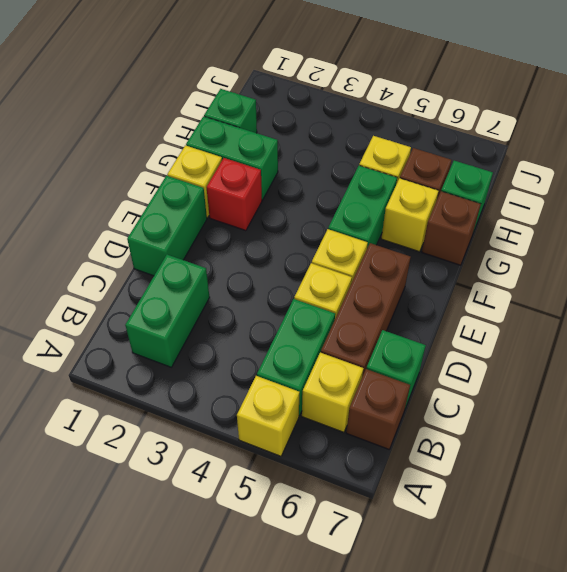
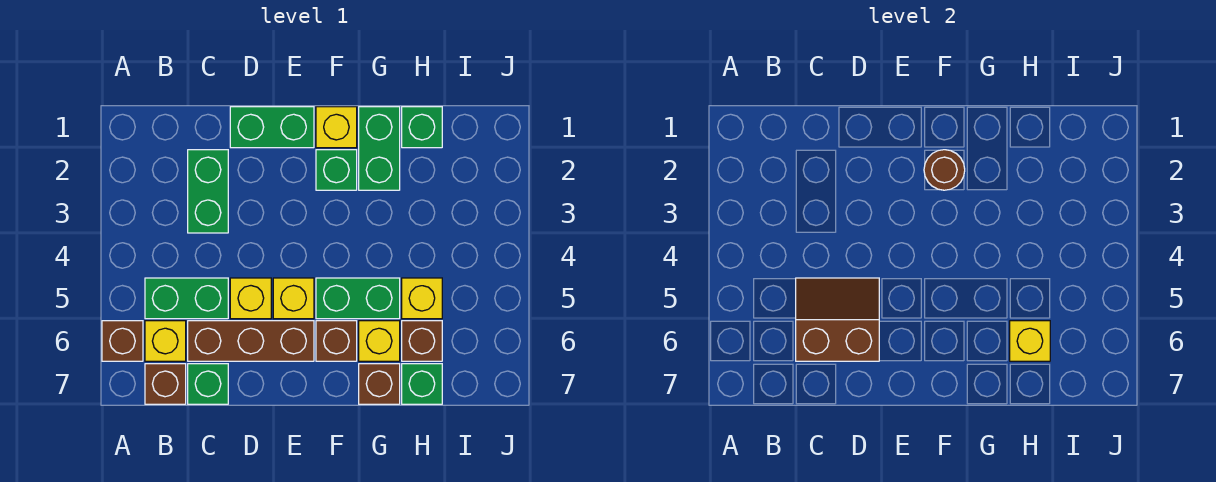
yellow 1x1 brick [237,376,300,456] -> yellow 1x1 brick moved to [1010,321,1050,361]
none -> brown 1x1 brick [102,321,143,361]
green 1x2 brick [125,255,210,367] -> green 1x2 brick turned to [188,150,228,233]
none -> brown 2x2 slope [796,278,879,361]
red 1x1 brick [207,158,262,231] -> green 1x1 brick [316,150,357,190]
none -> brown 1x1 round brick [924,150,965,190]
none -> brown 1x1 brick [316,321,357,361]

